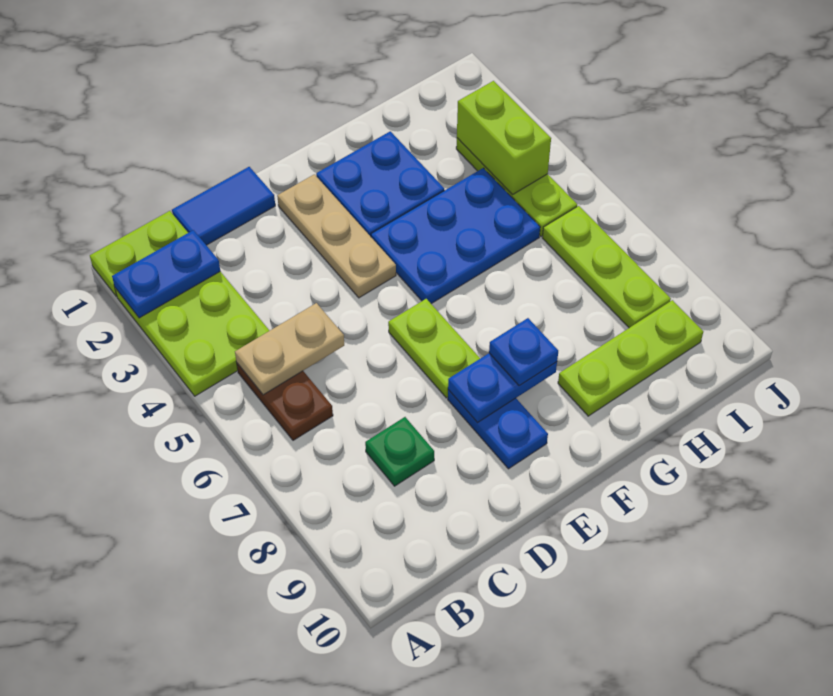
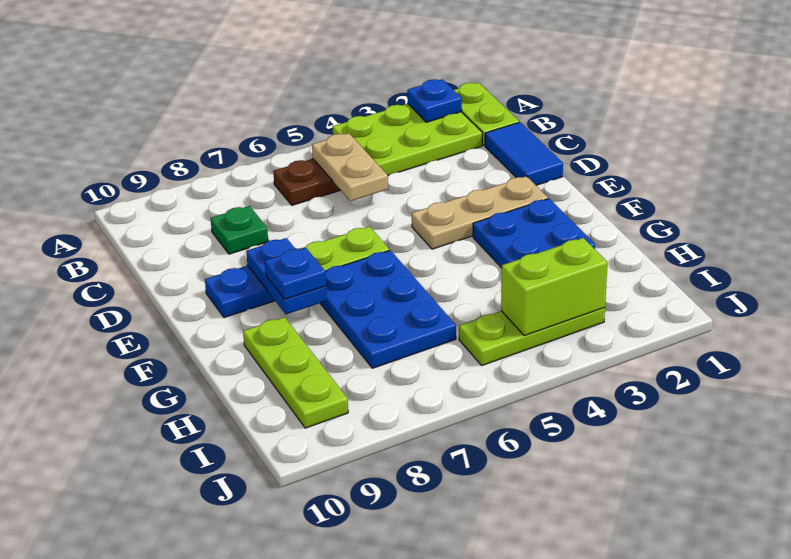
blue 1x2 plate [112,230,220,318] -> blue 1x1 plate [407,79,462,122]
blue 2x3 plate [371,168,540,304] -> blue 2x3 plate moved to [320,250,456,368]
lime 1x3 plate [542,206,671,328] -> none

